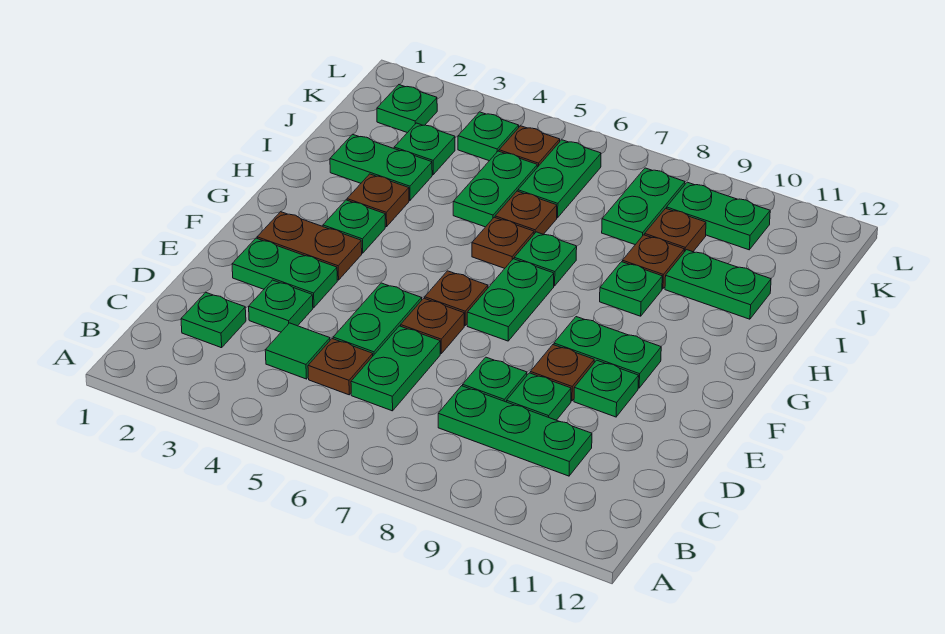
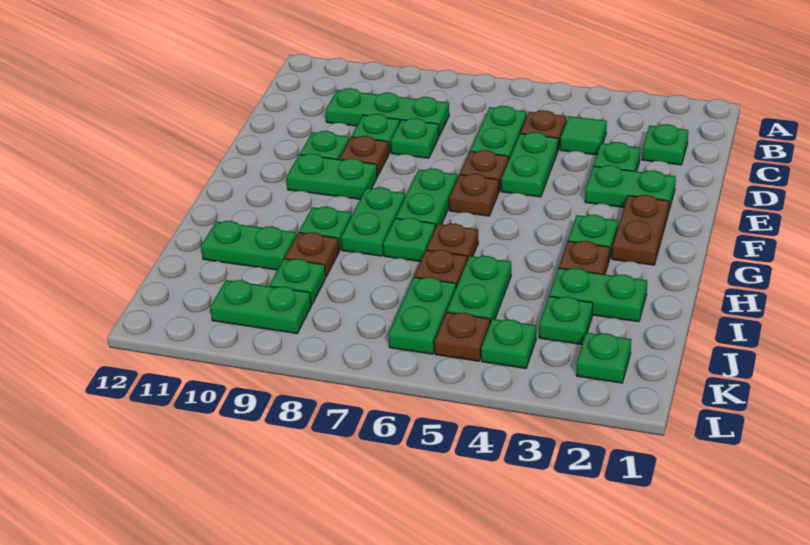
brown 1x2 plate [257,212,362,280] -> brown 1x2 plate turned to [612,195,669,265]
green 1x2 plate [602,168,685,245] -> green 1x2 plate moved to [341,187,405,256]
brown 1x1 plate [645,208,706,252] -> green 1x1 plate [270,259,326,305]

